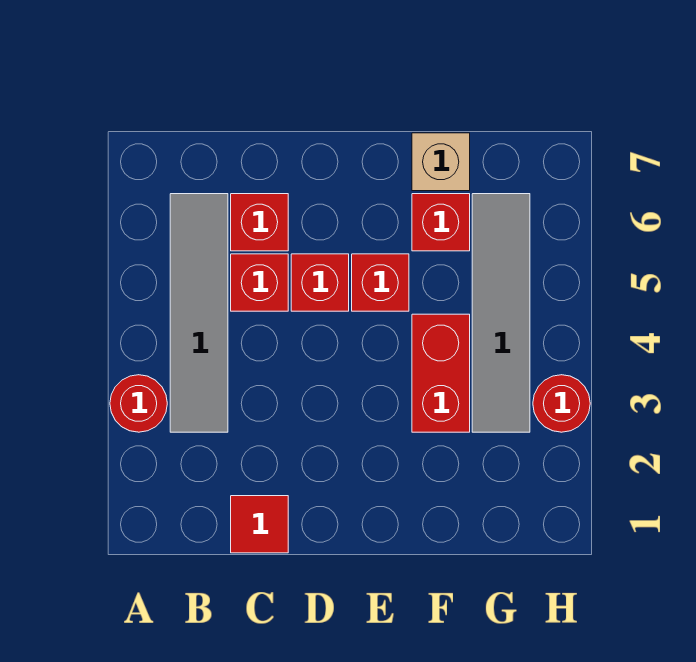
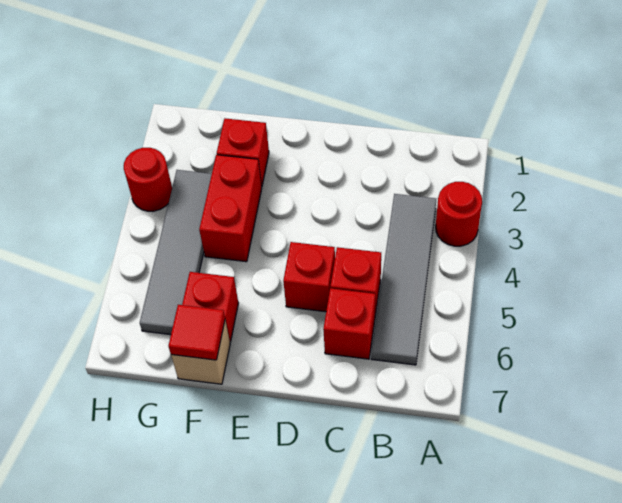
red 1x1 tile [231,496,288,553] -> red 1x1 tile moved to [169,305,225,360]
red 1x1 brick [352,254,409,311] -> red 1x1 brick moved to [217,118,269,186]

